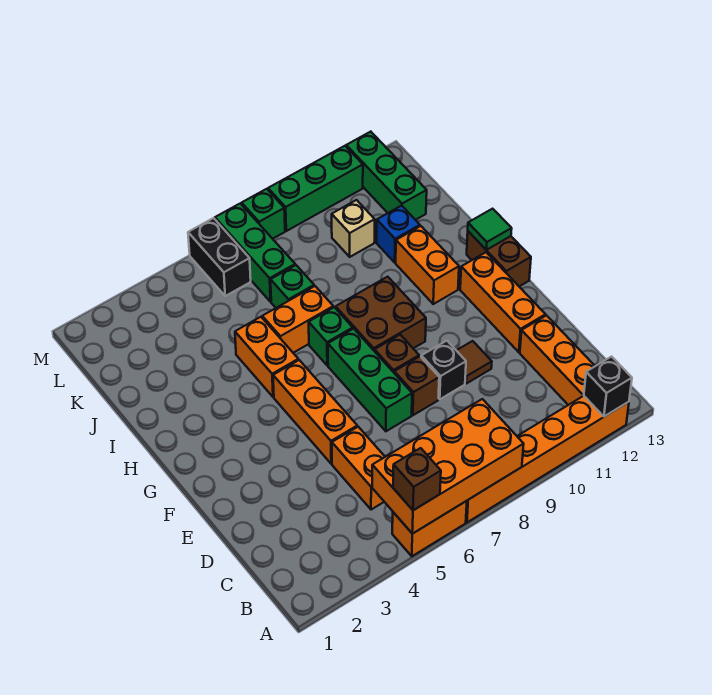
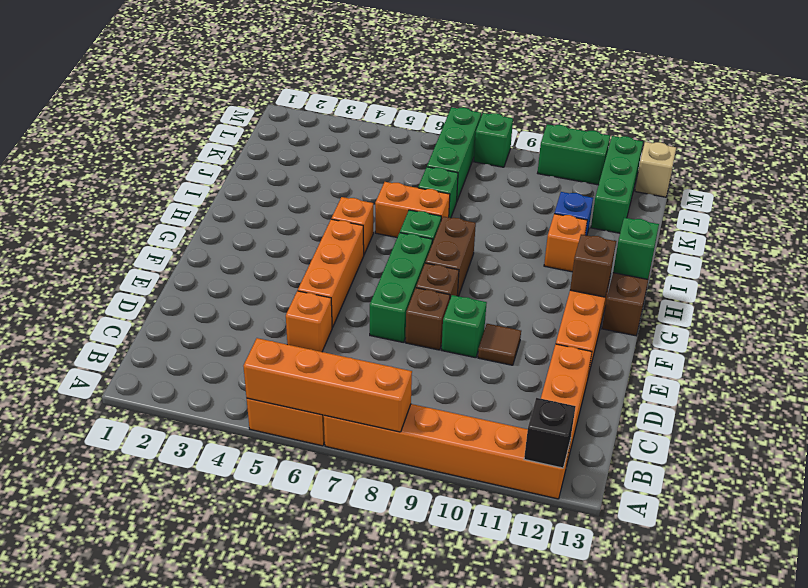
orange 2x4 brick [372,399,524,534] -> orange 1x4 brick [243,338,412,432]
brown 1x1 brick [393,448,441,510] -> brown 1x1 brick moved to [570,234,616,297]
orange 1x2 brick [332,427,385,510] -> orange 1x1 brick [286,291,332,352]
black 1x1 brick [421,341,466,399] -> green 1x1 brick [442,295,487,358]
brown 2x2 brick [336,277,426,351] -> brown 1x2 brick [425,217,476,296]
orange 1x2 brick [235,317,298,397] -> orange 1x1 brick [331,197,373,254]
orange 1x2 brick [396,226,459,304] -> orange 1x1 brick [544,214,587,272]
green 1x1 tile [468,209,512,250] -> green 1x1 brick [613,218,659,279]
tan 1x1 brick [332,200,375,257] -> tan 1x1 brick moved to [635,142,676,197]
black 1x2 brick [188,218,251,296] -> none
green 1x3 brick [268,146,363,231] -> green 1x2 brick [538,124,610,185]

